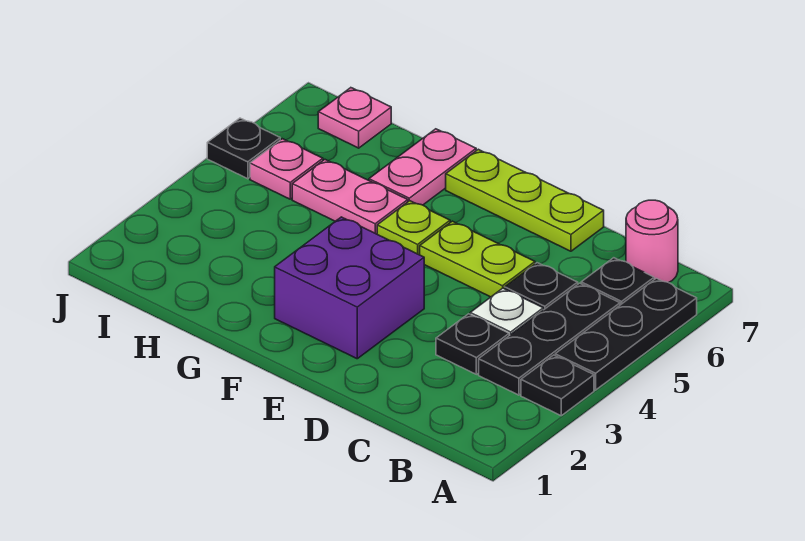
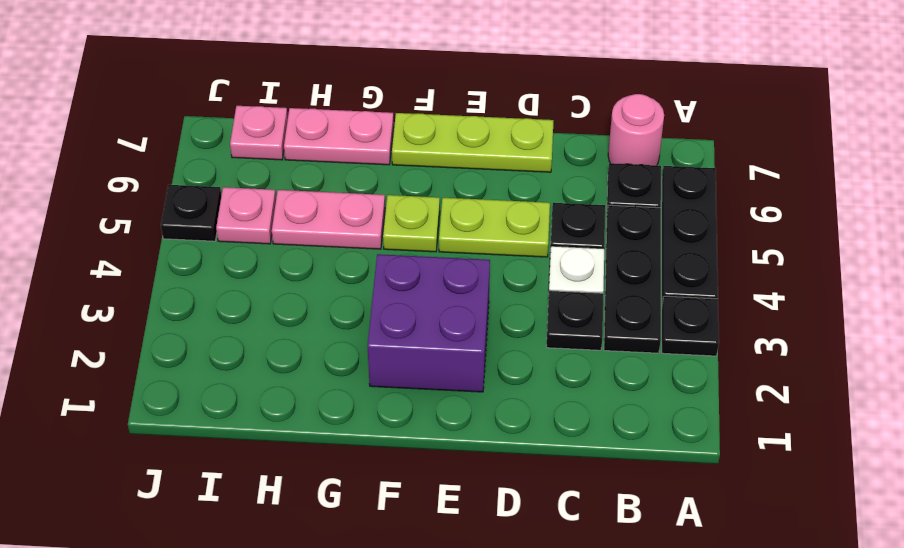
pink 1x2 plate [369,129,476,205] -> pink 1x2 plate turned to [284,108,394,165]

